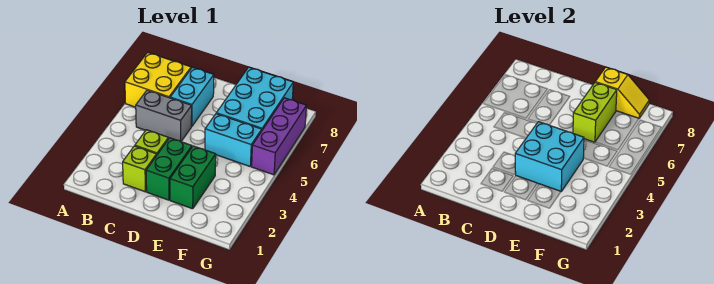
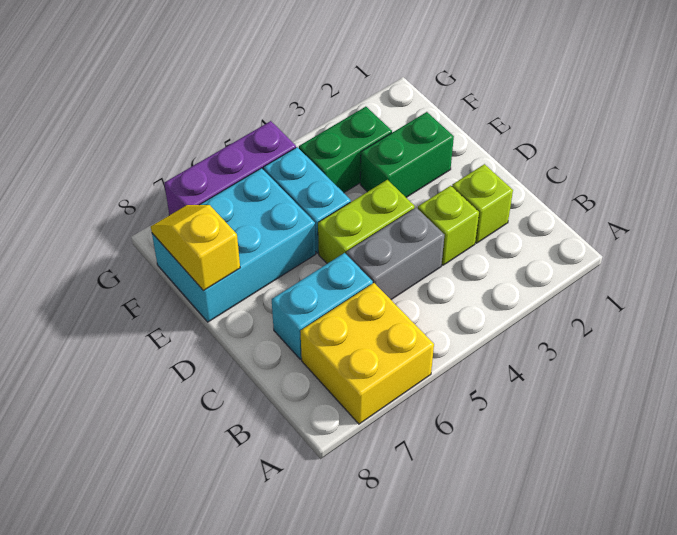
grey 1x2 brick [136,90,192,141] -> grey 1x2 brick turned to [346,208,444,300]
green 1x2 brick [146,138,192,200] -> green 1x2 brick moved to [299,107,392,193]
cyan 2x2 brick [515,122,584,191] -> none
lime 1x2 brick [573,83,617,142] -> lime 1x2 brick moved to [318,180,415,264]

